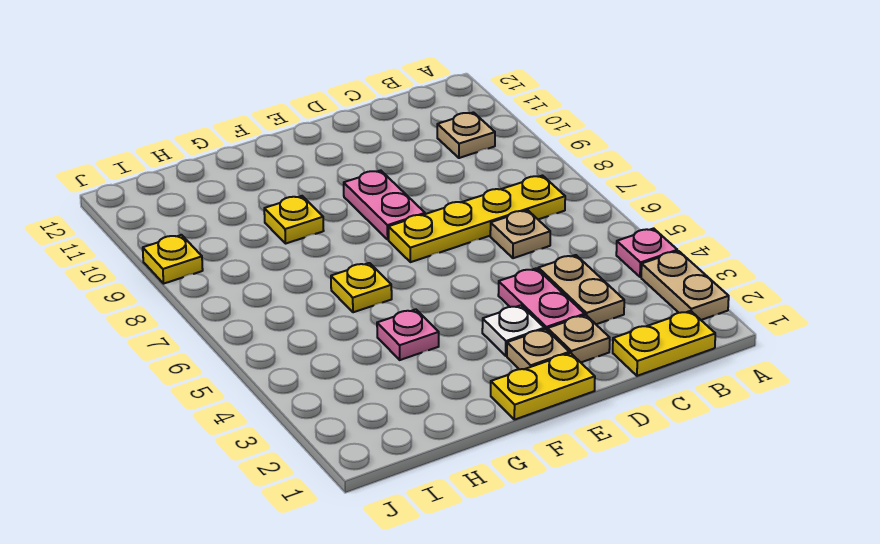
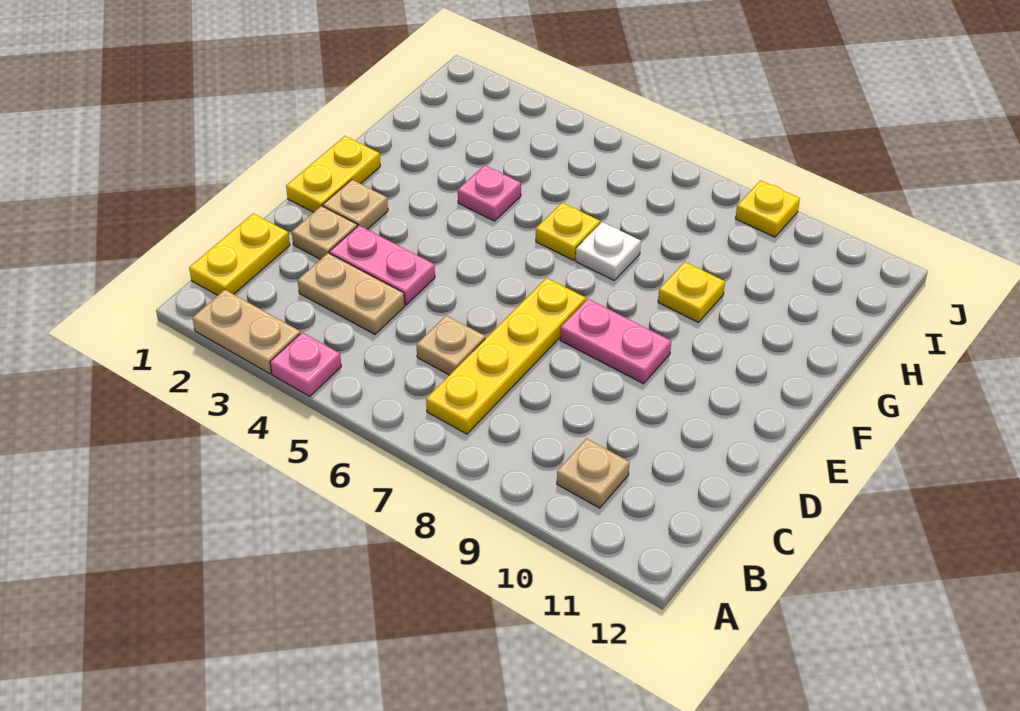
white 1x1 plate [482,305,544,356] -> white 1x1 plate moved to [576,222,641,280]

